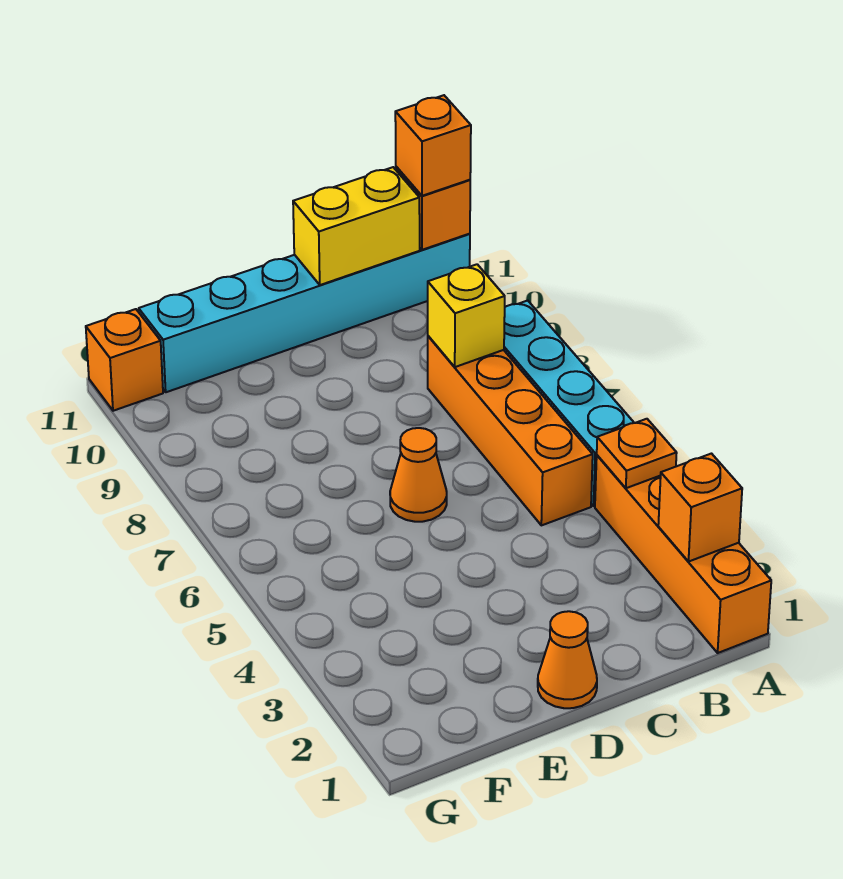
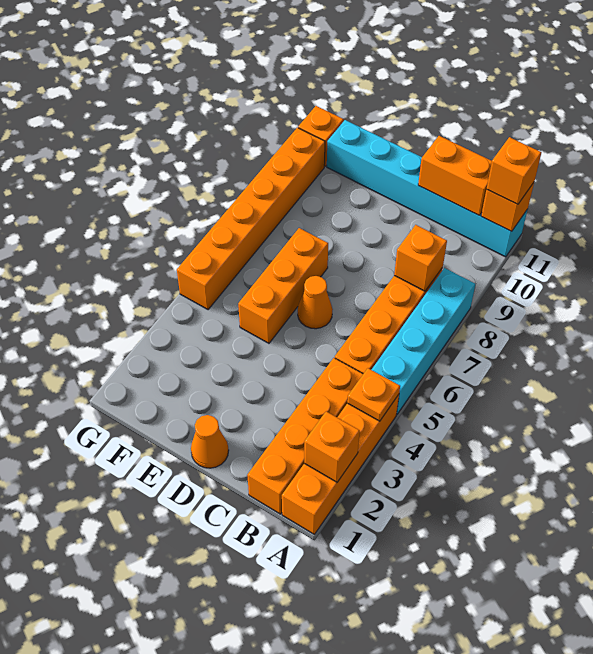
none -> orange 1x4 brick [247,358,363,514]
yellow 1x1 brick [428,264,505,367] -> orange 1x1 brick [394,225,447,291]
yellow 1x2 brick [293,167,420,285] -> orange 1x2 brick [418,136,492,215]
none -> orange 1x3 brick [238,228,328,343]
none -> orange 1x6 brick [177,128,325,309]

